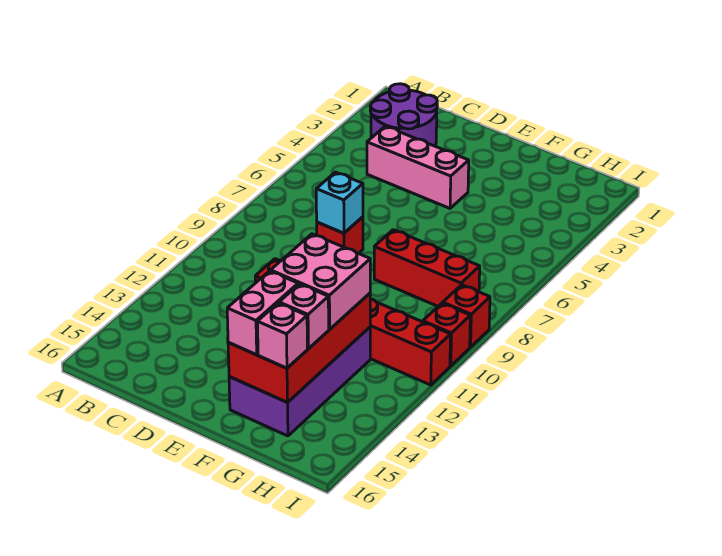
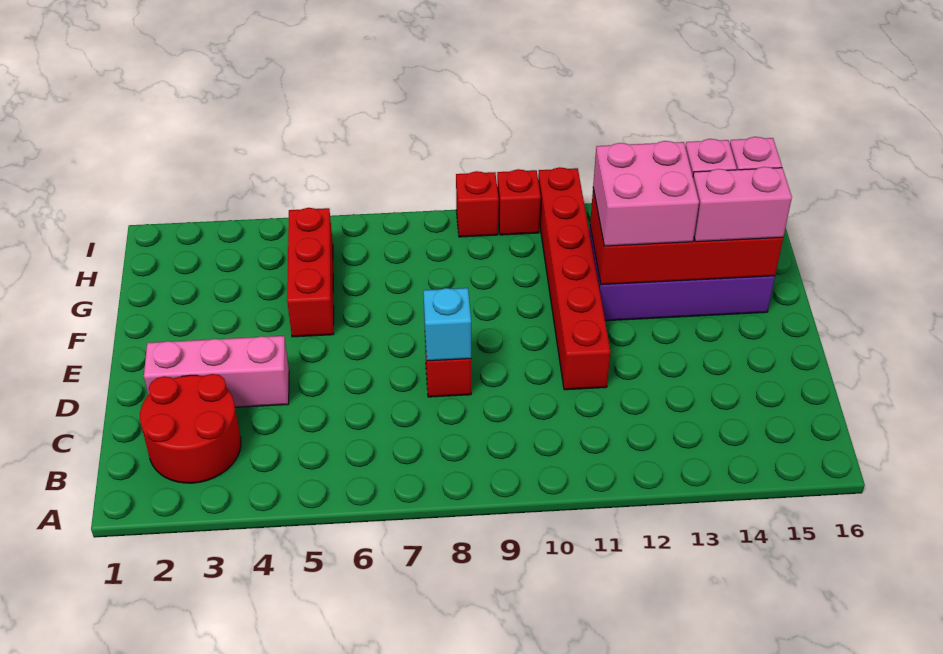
purple 2x2 round brick [370,84,437,146] -> red 2x2 round brick [140,374,241,483]
pink 1x3 brick [367,126,469,208] -> pink 1x3 brick turned to [144,336,289,407]
red 1x3 brick [374,230,480,306] -> red 1x3 brick moved to [287,208,334,337]

